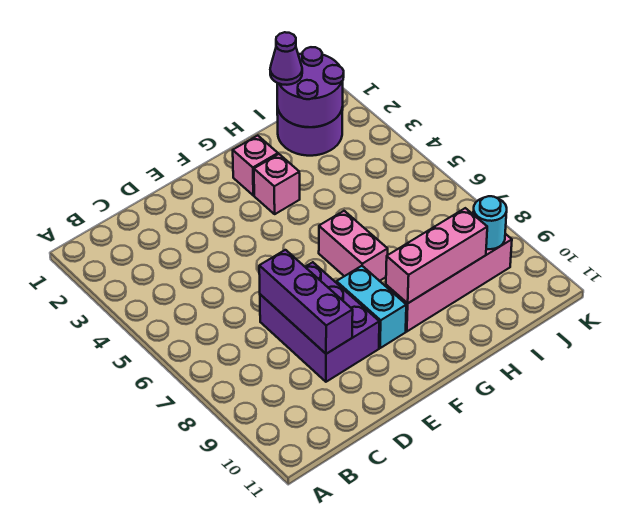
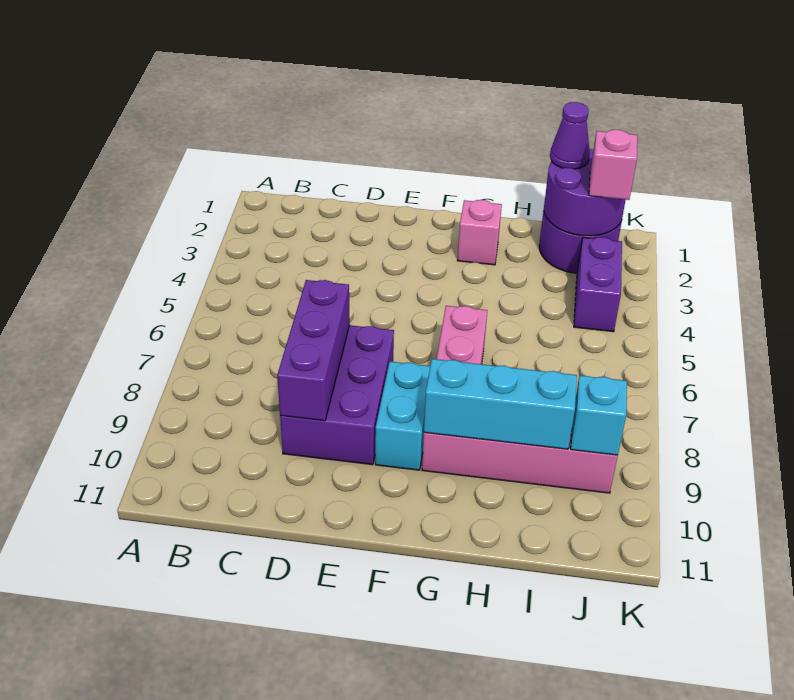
pink 1x1 brick [254,154,300,214] -> pink 1x1 brick moved to [589,130,637,200]
pink 1x3 brick [386,208,487,303] -> cyan 1x3 brick [424,359,577,449]
none -> purple 1x2 brick [574,237,622,332]
cyan 1x1 round brick [473,196,507,249] -> cyan 1x1 brick [571,375,627,455]

